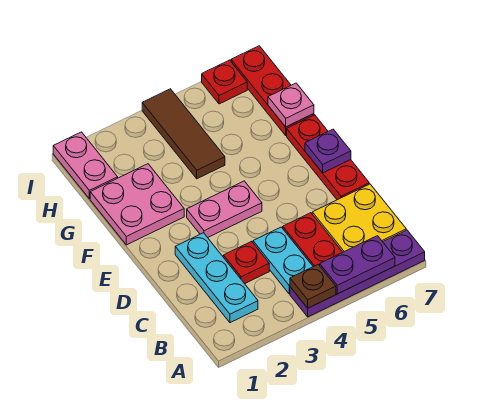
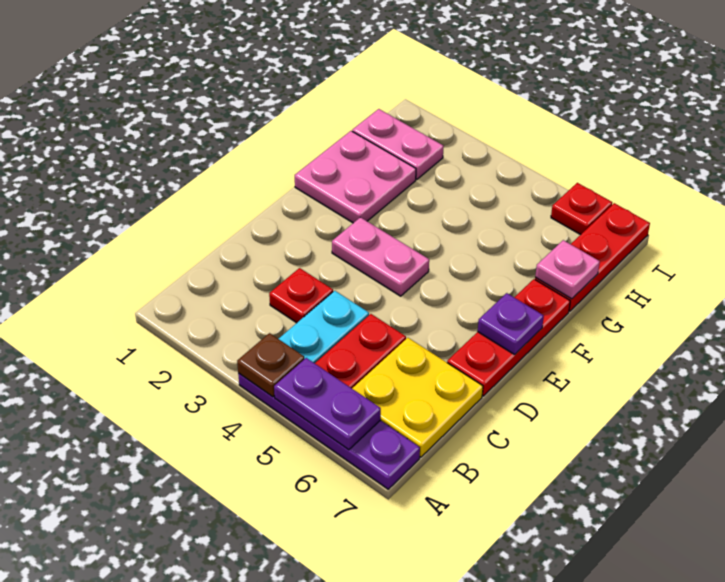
cyan 1x3 plate [175,233,258,323] -> none
brown 1x3 tile [142,89,225,179] -> none
pink 1x2 plate [53,132,118,199] -> pink 1x2 plate turned to [352,109,444,179]

